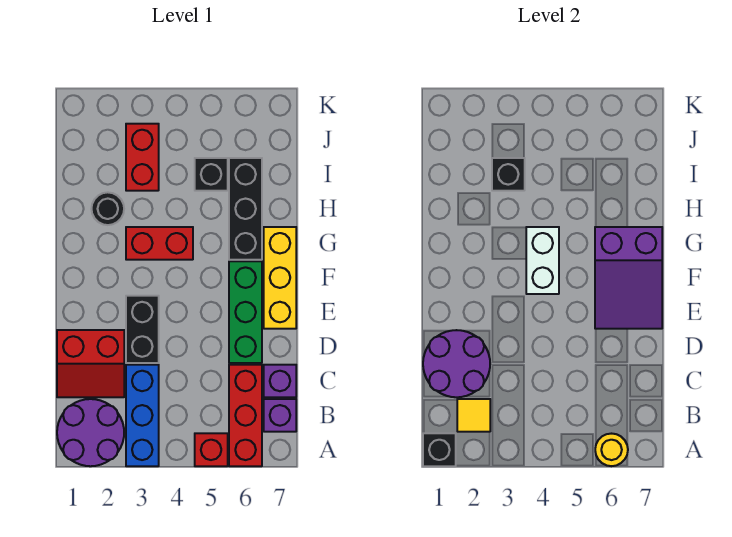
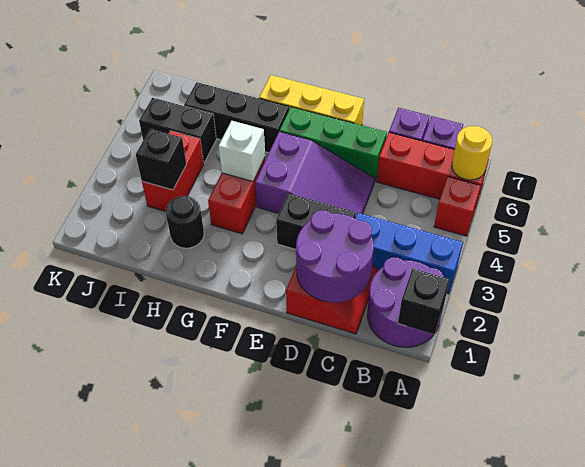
yellow 1x1 tile [457,399,490,432] -> none
purple 2x3 slope [595,227,662,329] -> purple 2x3 slope moved to [255,131,375,217]
white 1x2 brick [526,227,559,294] -> white 1x1 brick [219,121,265,181]
red 1x2 brick [126,124,159,191] -> red 1x2 brick turned to [142,131,204,212]
black 1x1 brick [195,158,228,191] -> black 1x2 brick [139,98,216,163]

